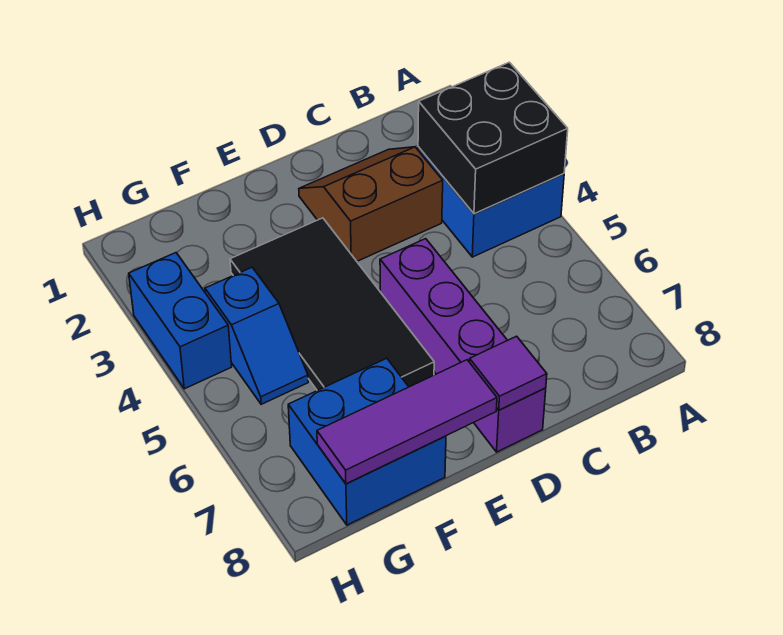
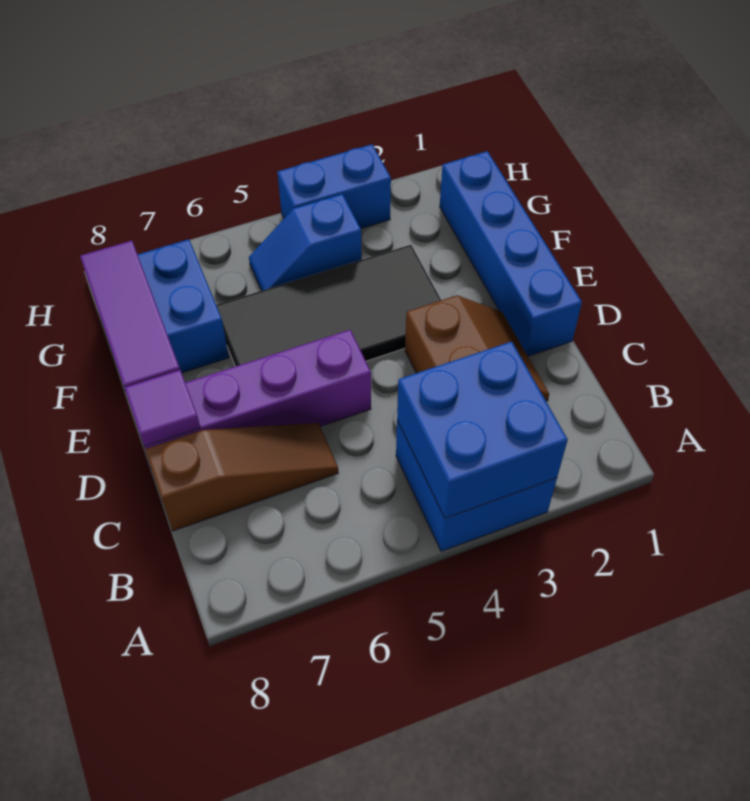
black 2x2 brick [418,62,568,214] -> blue 2x2 brick [397,342,568,518]
none -> brown 1x3 slope [145,423,338,531]
none -> blue 1x4 brick [440,151,582,356]

